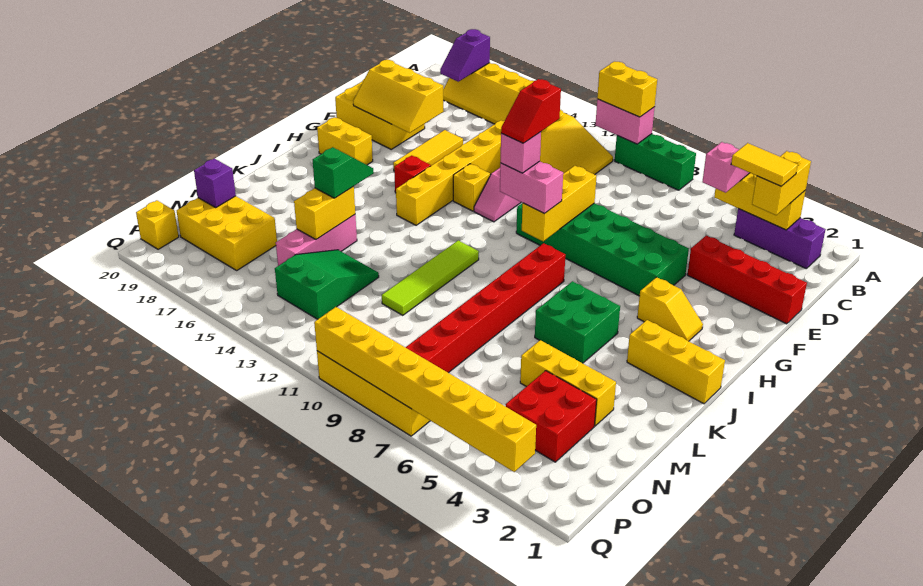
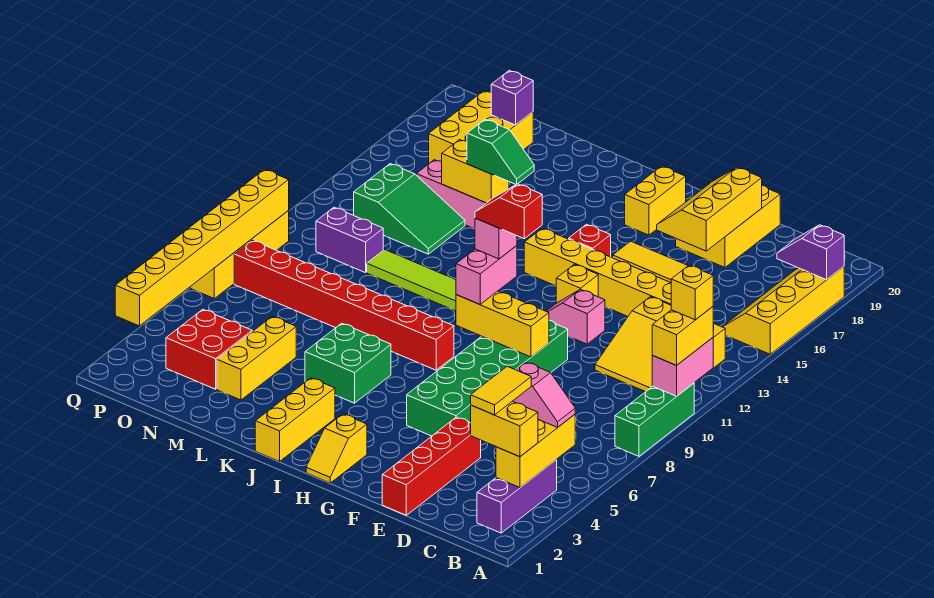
yellow 1x2 slope [637,277,703,341] -> yellow 1x2 slope moved to [306,414,367,483]
none -> purple 1x2 brick [316,207,383,273]
yellow 1x1 brick [136,200,179,249] -> yellow 1x1 brick moved to [671,265,713,320]

